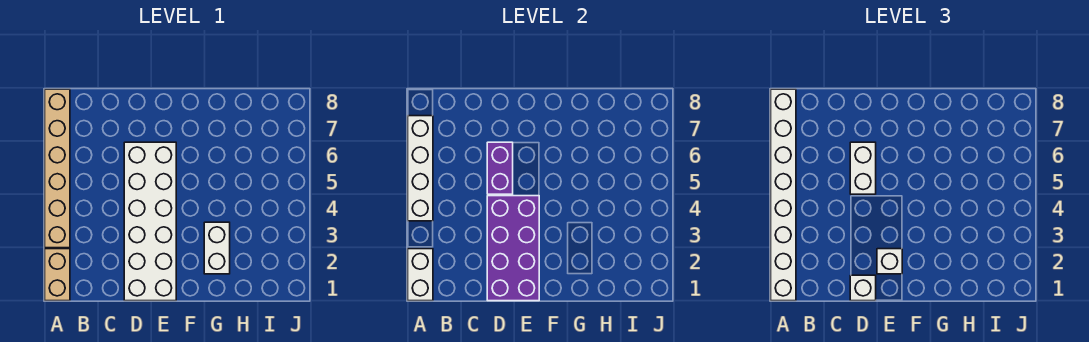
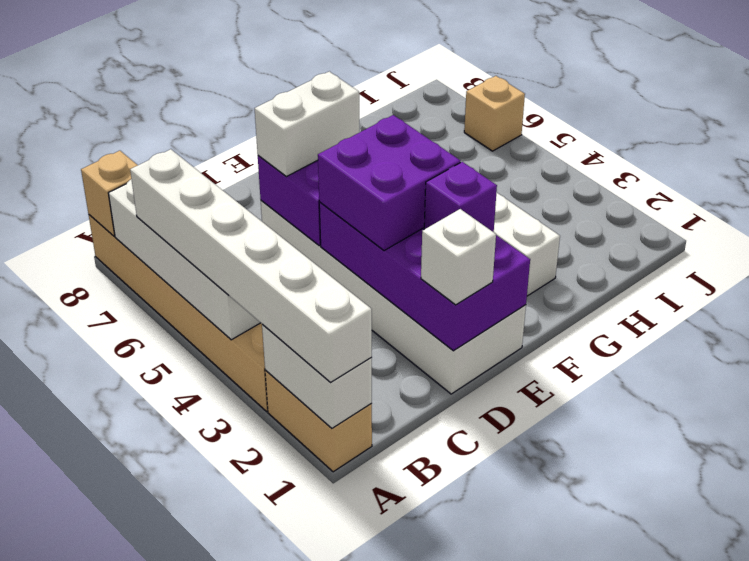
white 1x8 brick [771,89,796,301] -> white 1x6 brick [130,149,372,382]
none -> tan 1x1 brick [81,151,138,236]
none -> purple 2x2 brick [318,115,460,251]
white 1x2 brick [850,142,876,194] -> white 1x2 brick turned to [255,71,359,177]
white 1x1 brick [877,249,902,274] -> purple 1x1 brick [424,162,497,232]
none -> tan 1x1 brick [464,76,525,151]

